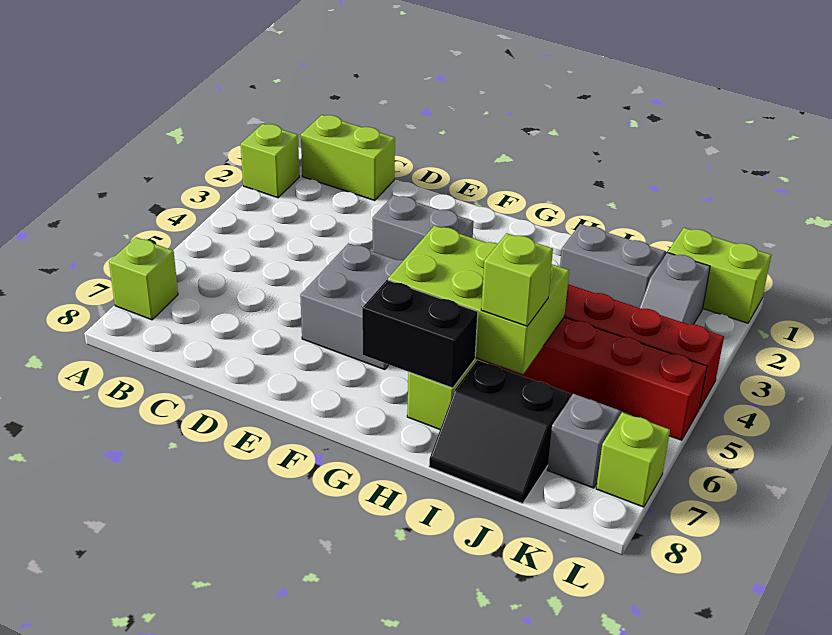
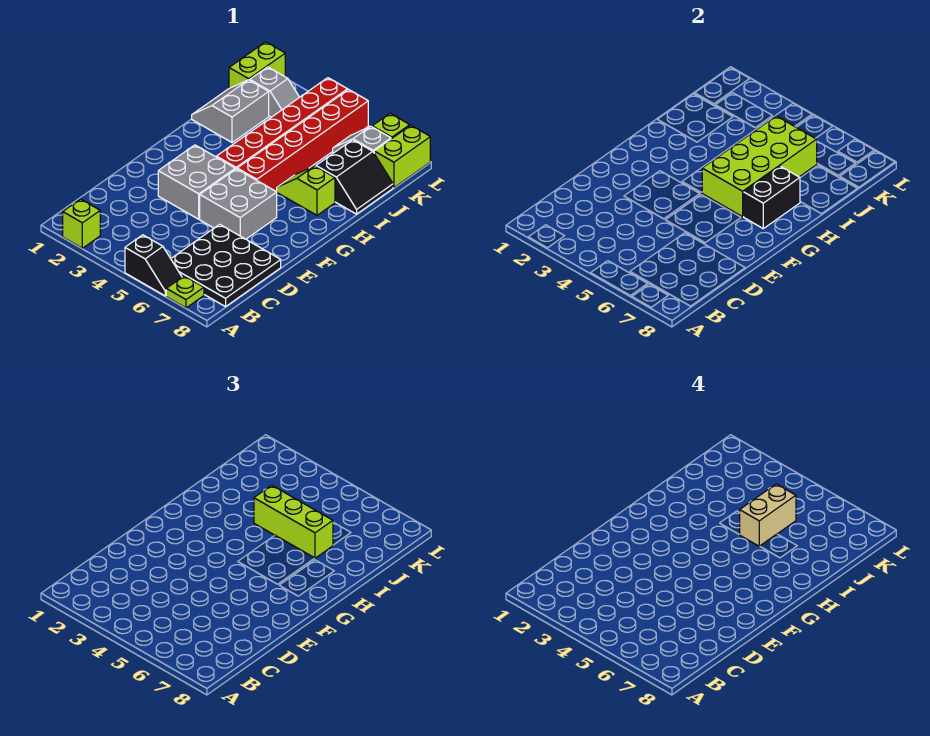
none -> black 1x2 slope [125,235,182,296]
lime 1x1 brick [109,237,178,320] -> lime 1x1 plate [166,276,204,308]
lime 1x2 brick [301,115,395,201] -> lime 1x2 brick moved to [374,125,430,188]
none -> black 3x3 plate [171,224,281,307]
grey 1x2 brick [373,195,474,260] -> grey 2x2 brick [158,145,235,219]
lime 2x3 brick [388,226,569,374] -> lime 2x4 brick [702,116,817,217]
none -> tan 1x2 brick [740,484,796,546]
lime 1x1 brick [481,233,553,326] -> lime 1x3 brick [254,485,333,558]

